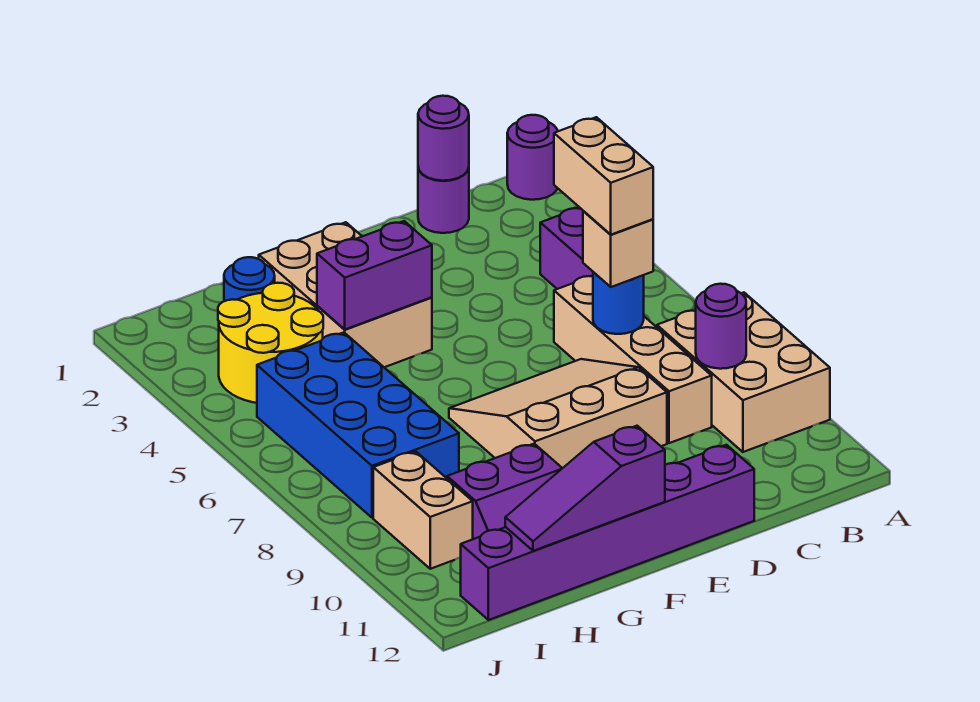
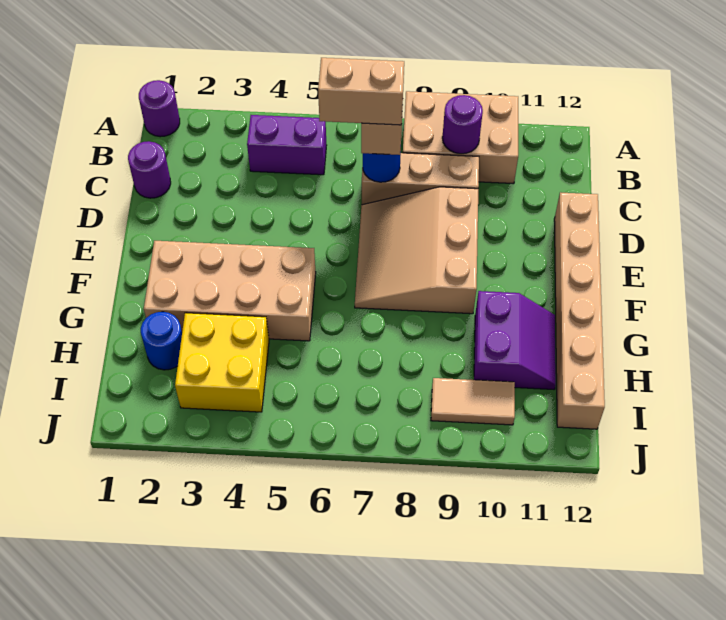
purple 1x1 round brick [418,96,469,181] -> none
tan 1x4 brick [554,276,712,443] -> tan 1x3 brick [362,153,479,205]
purple 1x6 brick [461,445,754,620] -> tan 1x6 brick [554,192,605,429]
tan 2x3 brick [259,222,432,367] -> tan 2x4 brick [144,241,316,341]
purple 1x2 brick [317,221,432,329] -> none
purple 1x3 slope [505,426,665,551] -> none
yellow 2x2 round brick [218,283,323,403] -> yellow 2x2 brick [175,313,269,412]
blue 2x4 brick [257,332,459,518] -> none
tan 1x2 brick [373,451,473,569] -> tan 1x2 tile [431,378,515,425]

